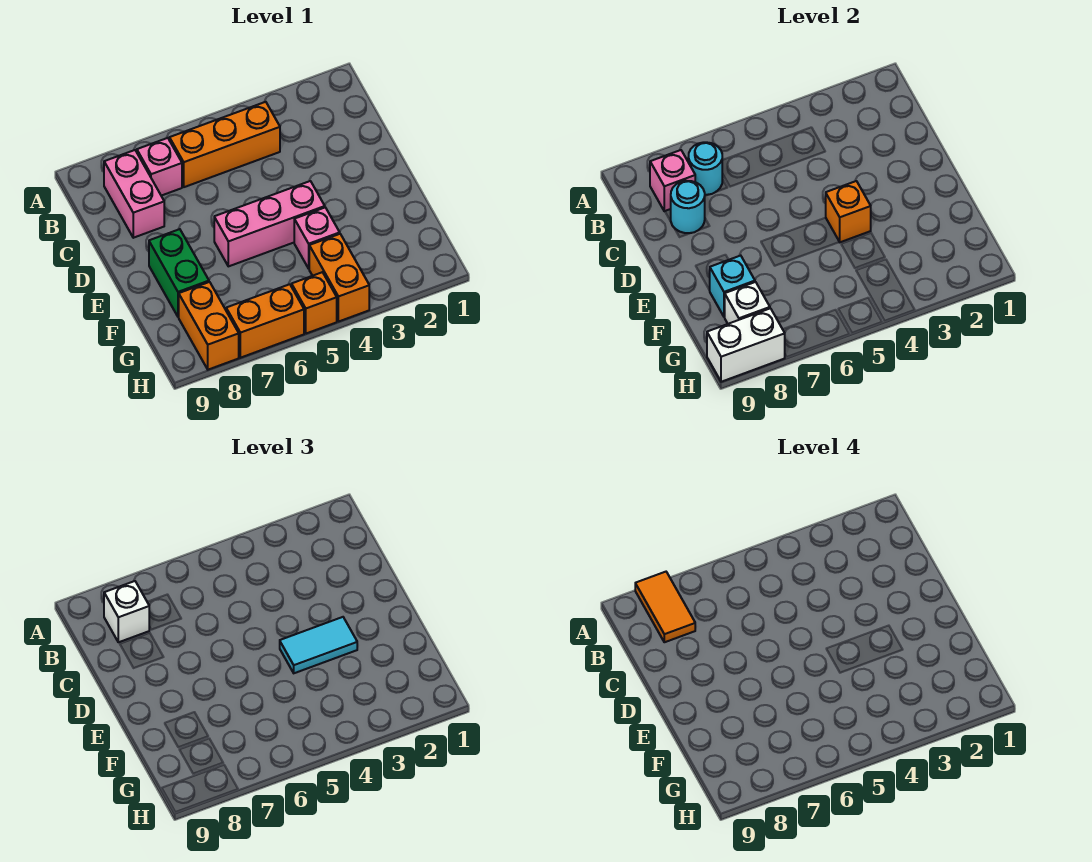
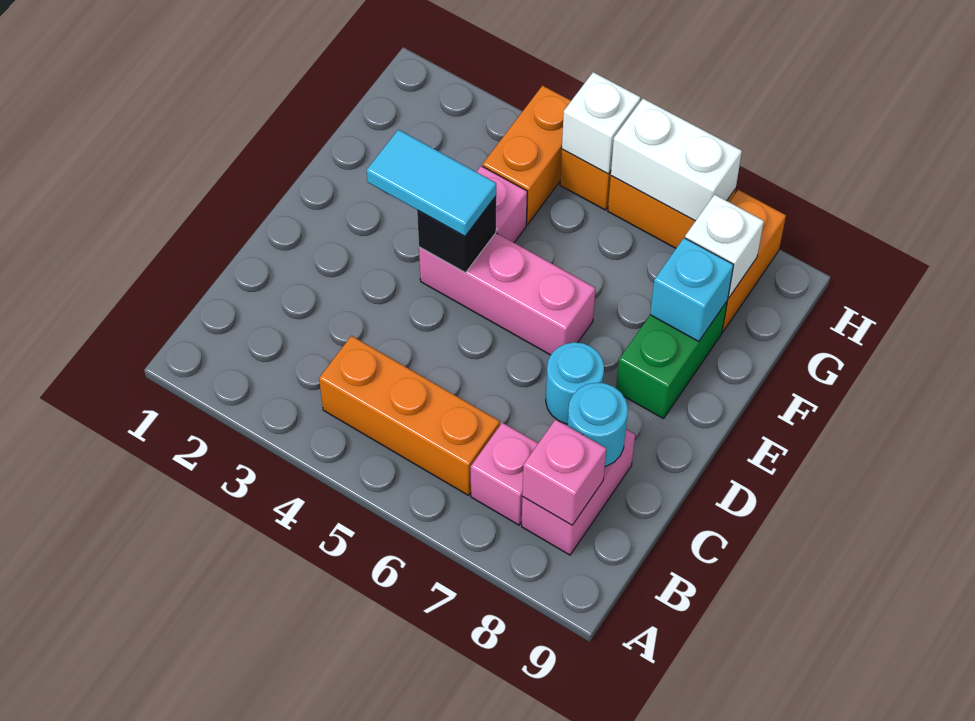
orange 1x2 tile [635,572,695,642] -> none
cyan 1x1 round brick [688,142,722,195] -> cyan 1x1 round brick moved to [546,342,604,424]
white 1x1 brick [104,581,149,642] -> white 1x1 brick moved to [562,72,640,174]
orange 1x1 brick [826,181,871,242] -> black 1x1 brick [417,196,496,273]
white 1x2 brick [707,308,785,382] -> white 1x2 brick moved to [611,99,742,221]

